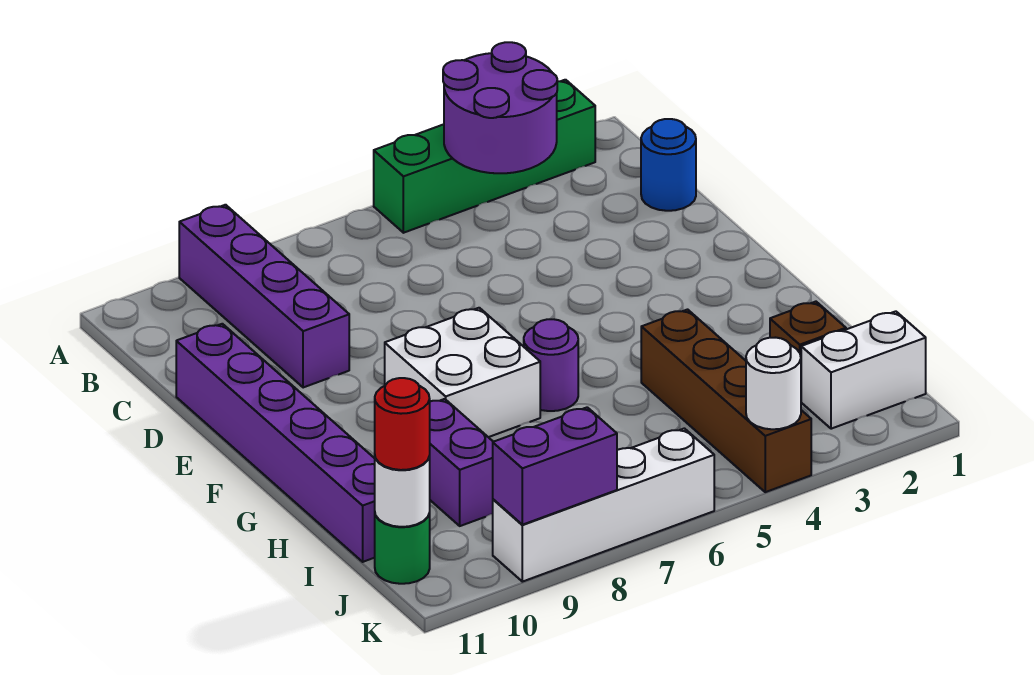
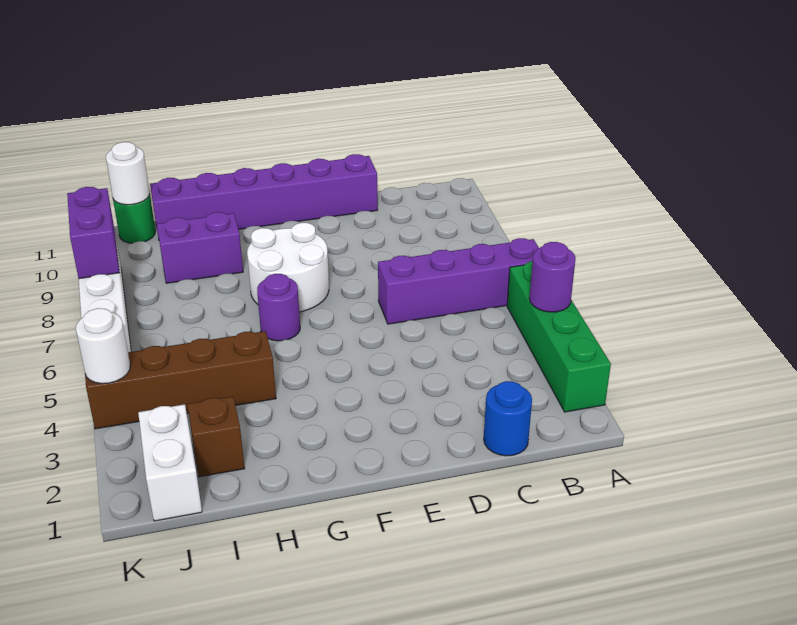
purple 2x2 round brick [443,42,557,173] -> purple 1x1 round brick [529,242,576,312]
purple 1x4 brick [179,205,349,388] -> purple 1x4 brick moved to [378,238,539,324]
white 2x2 brick [385,308,540,437] -> white 2x2 round brick [247,223,329,312]
red 1x1 round brick [375,378,430,470] -> none

